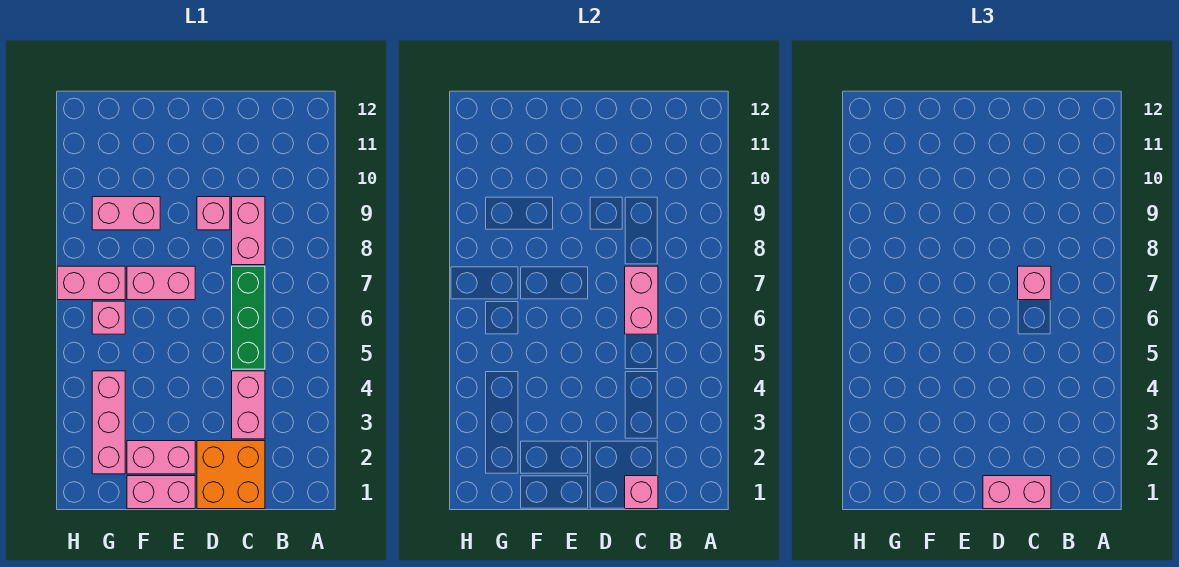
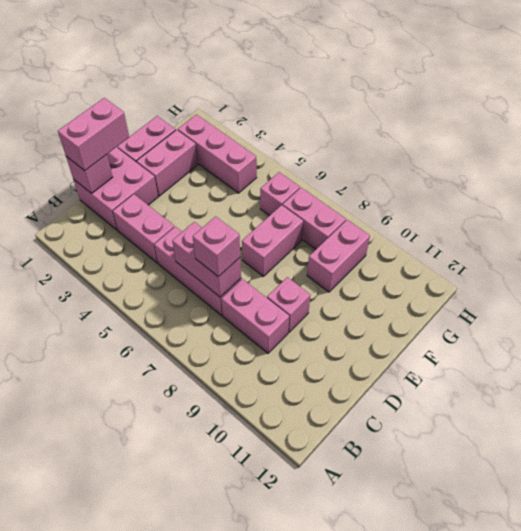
orange 2x2 brick [197,441,265,509] -> pink 2x2 brick [74,147,158,230]
green 1x3 brick [232,266,265,369] -> pink 1x3 brick [154,227,241,316]
pink 1x2 brick [57,266,125,300] -> pink 1x2 brick turned to [283,188,346,249]

